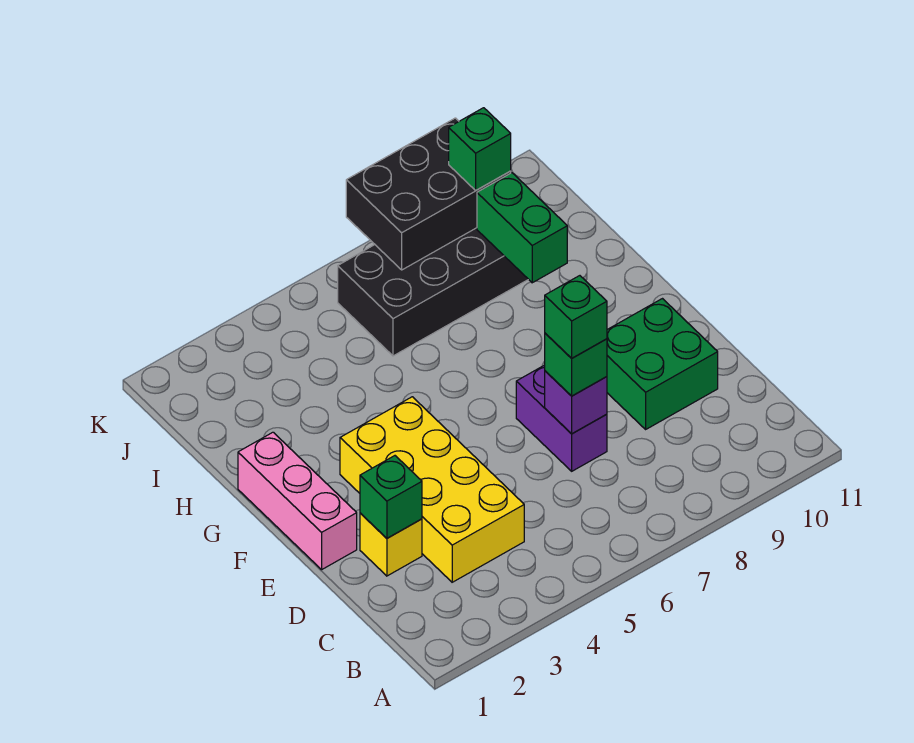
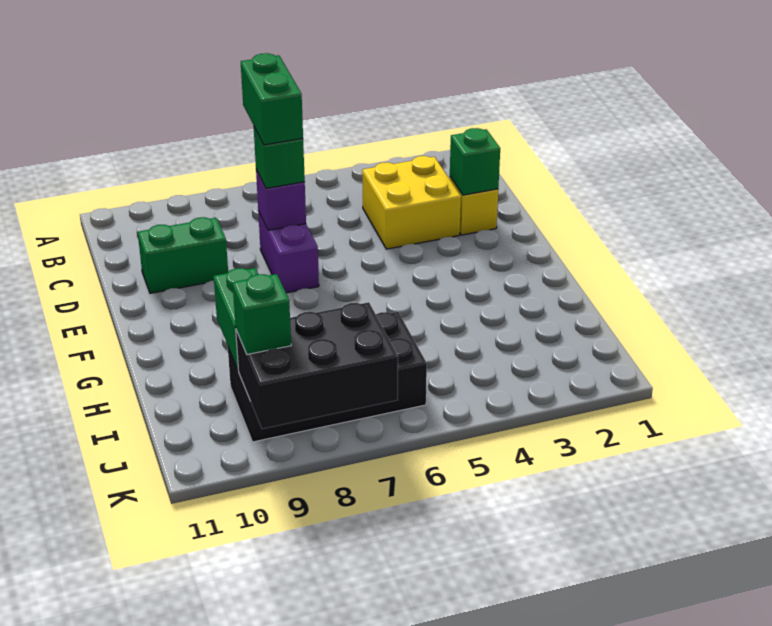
yellow 2x4 brick [340,397,524,582] -> yellow 2x2 brick [362,156,461,249]
green 1x1 brick [545,276,607,358] -> green 1x2 brick [241,53,303,145]
green 2x2 brick [607,299,718,429] -> green 1x2 brick [138,217,228,293]
pink 1x3 brick [238,432,357,569] -> none

